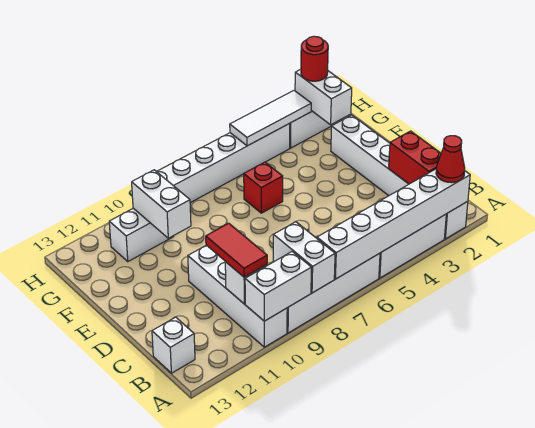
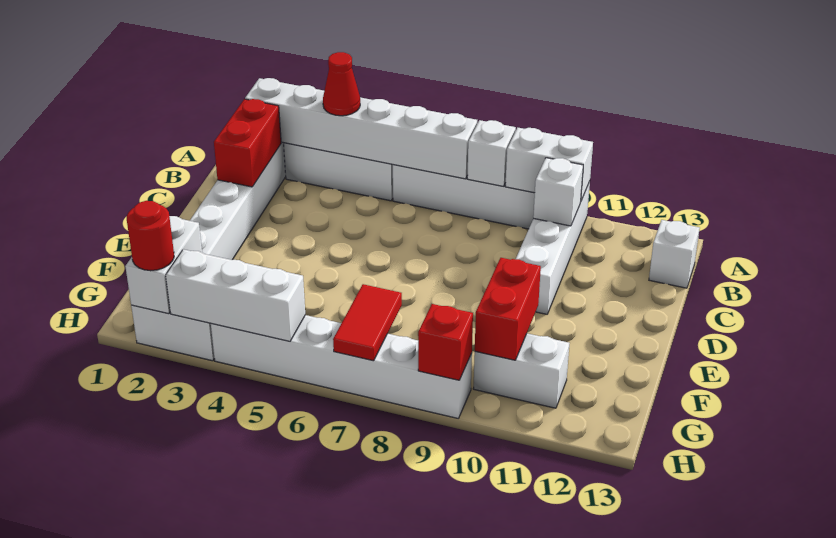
red 1x1 cone [436,136,465,183] -> red 1x1 cone moved to [323,52,360,116]
white 1x2 brick [273,222,335,293] -> white 1x1 brick [467,120,516,186]
red 1x2 tile [206,223,267,277] -> red 1x2 tile moved to [333,284,402,361]
red 1x1 brick [244,162,283,213] -> red 1x1 brick moved to [418,304,473,380]
white 1x2 brick [132,170,191,238] -> red 1x2 brick [475,258,541,360]
white 1x3 tile [230,91,311,146] -> white 1x3 brick [166,249,305,341]

